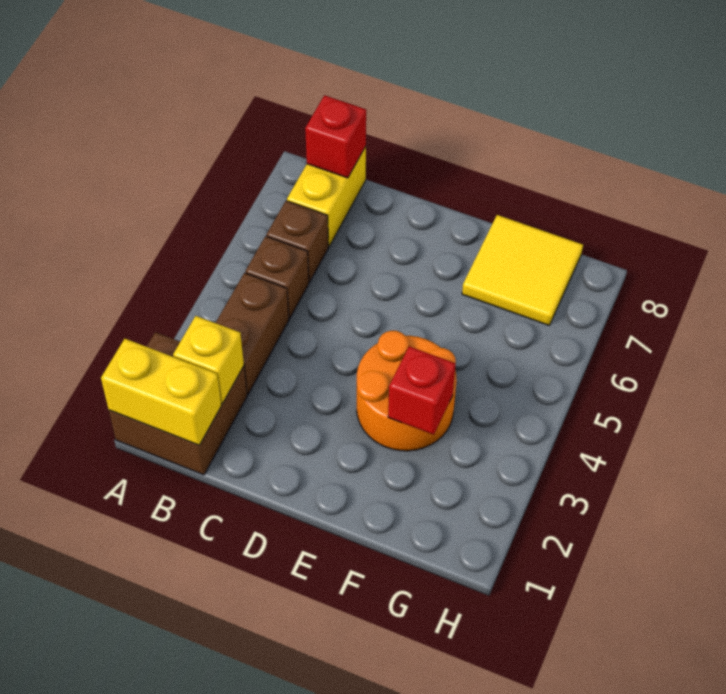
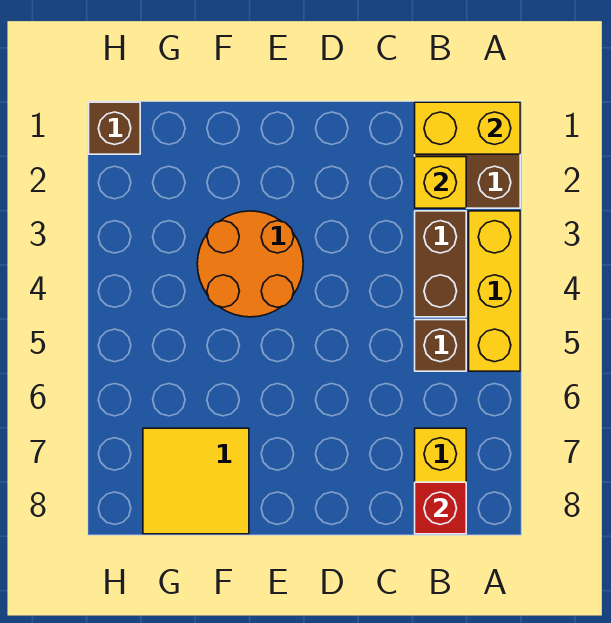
none -> yellow 1x3 brick [469,211,520,371]
brown 1x1 brick [266,201,328,282] -> brown 1x1 brick moved to [89,102,140,154]
red 1x1 brick [388,346,456,435] -> none

